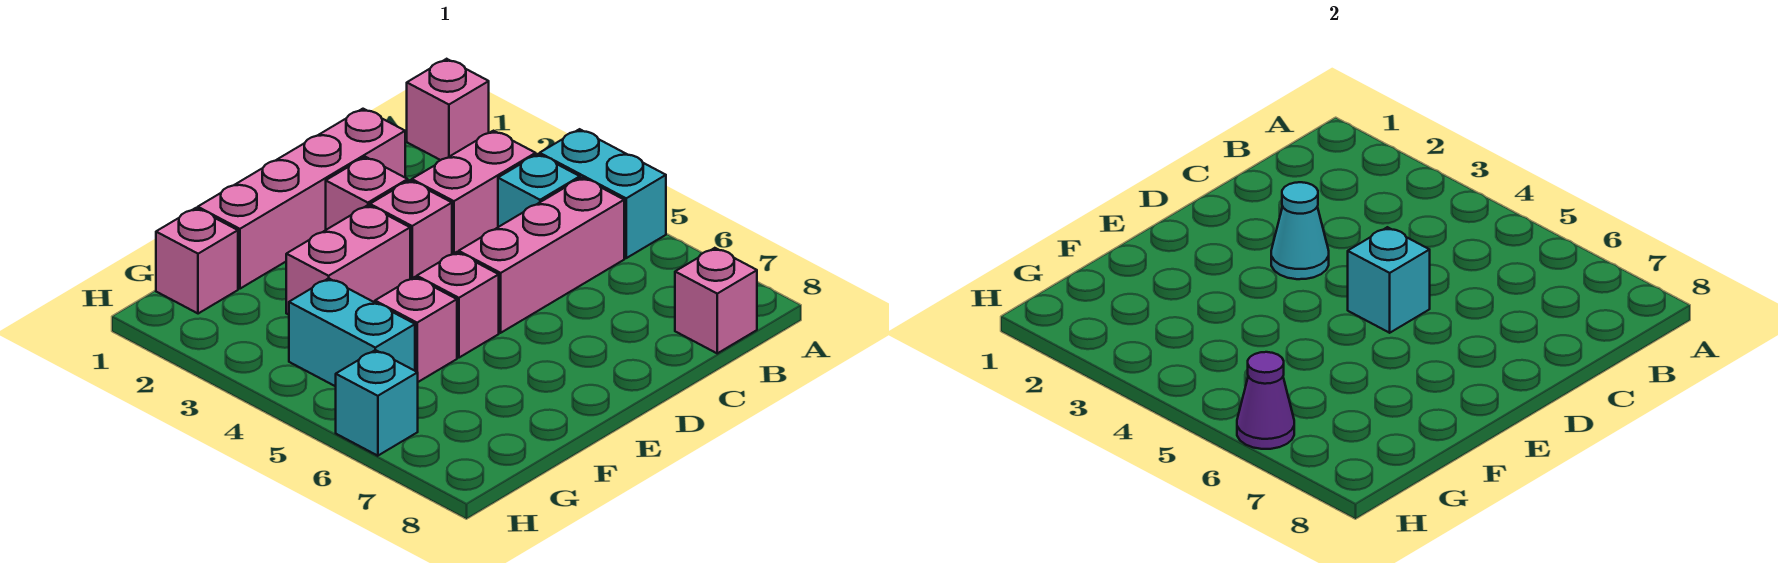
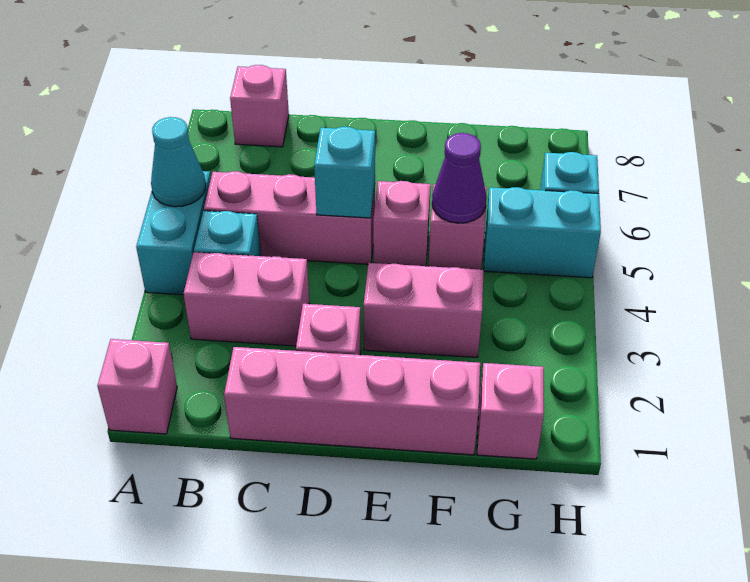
pink 1x1 brick [370,180,452,279] -> none
cyan 1x1 cone [1271,182,1329,279] -> cyan 1x1 cone moved to [151,117,206,207]
cyan 1x2 brick [289,278,415,386] -> cyan 1x2 brick turned to [484,187,601,278]
purple 1x1 cone [1237,352,1294,449] -> purple 1x1 cone moved to [432,133,487,223]

